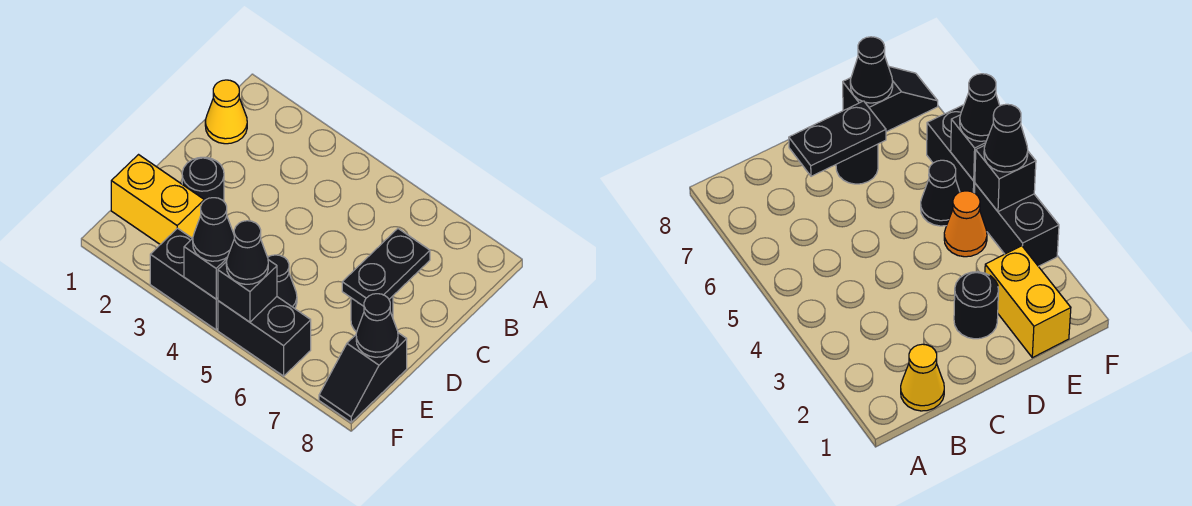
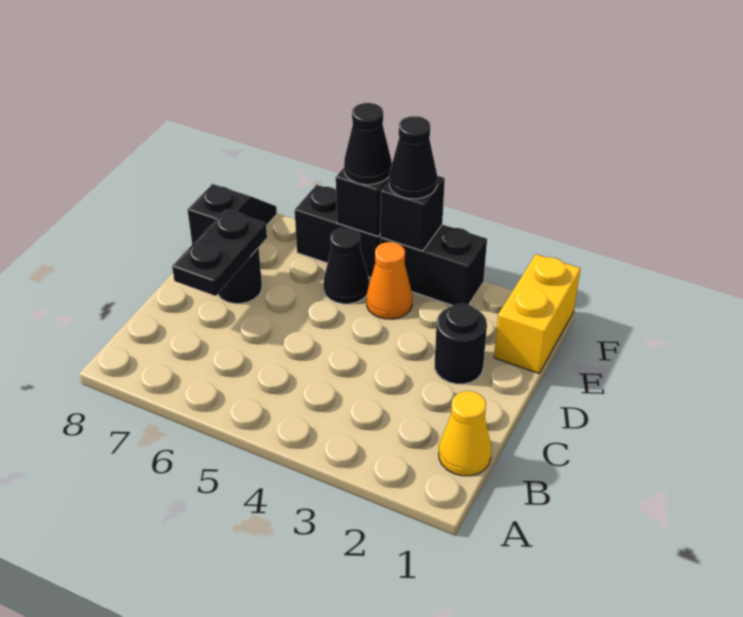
yellow 1x2 brick [111,155,204,245] -> yellow 1x2 brick turned to [494,254,581,373]
black 1x1 cone [356,294,398,357] -> none

